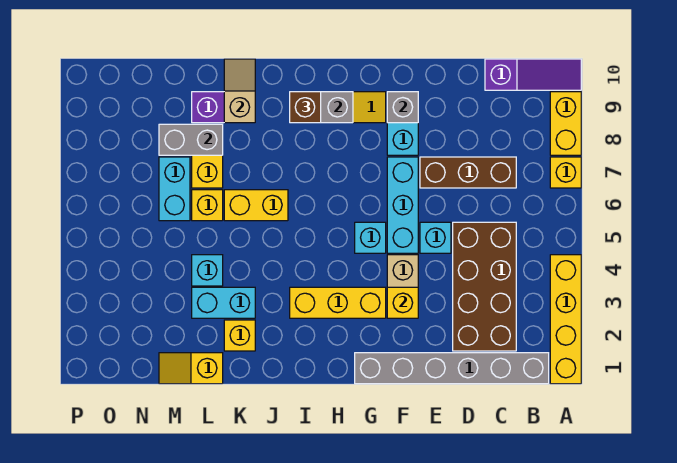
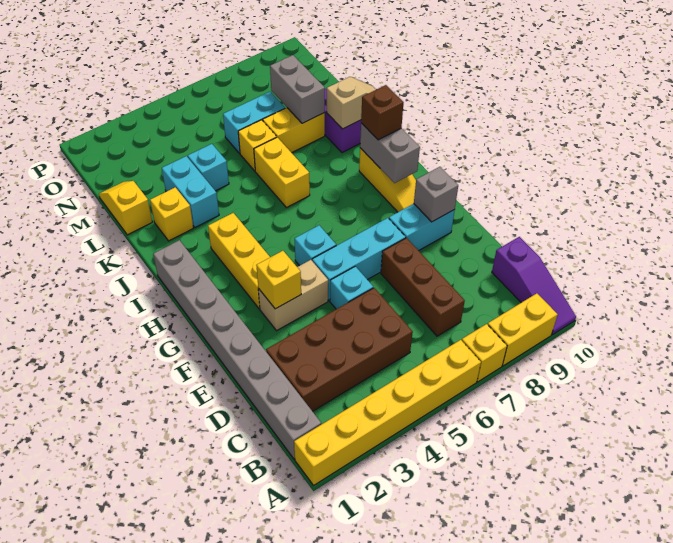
yellow 1x4 brick [550,255,581,384] -> yellow 1x6 brick [294,340,481,485]
grey 1x6 brick [355,353,549,384] -> grey 1x8 brick [153,240,321,459]

